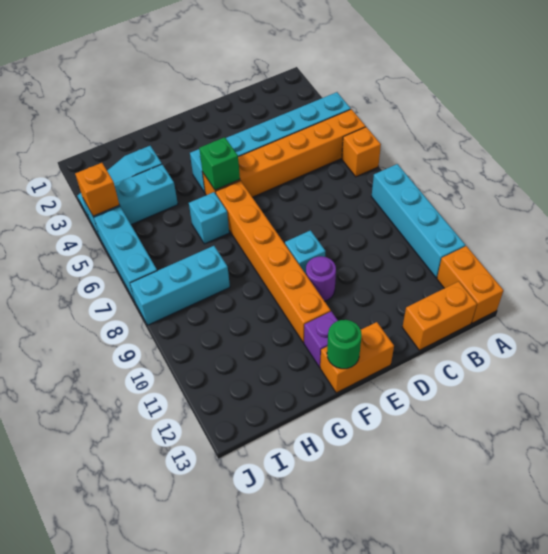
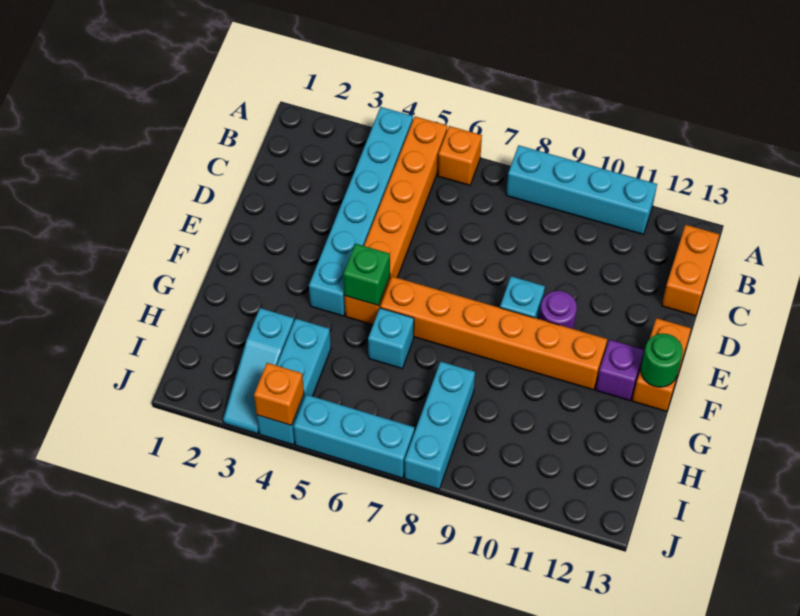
orange 1x2 brick [437,246,504,323] -> none

